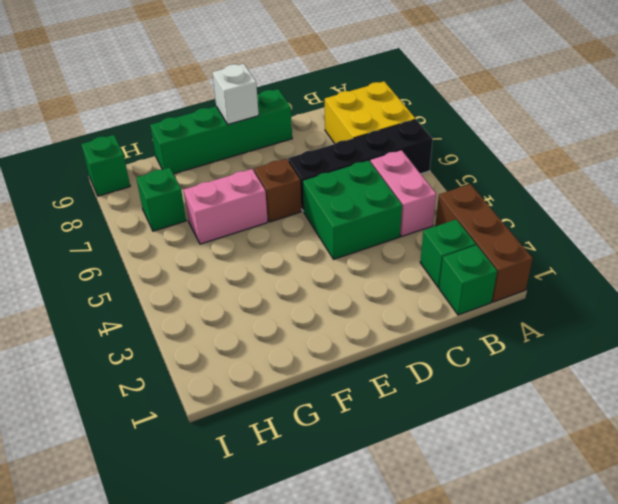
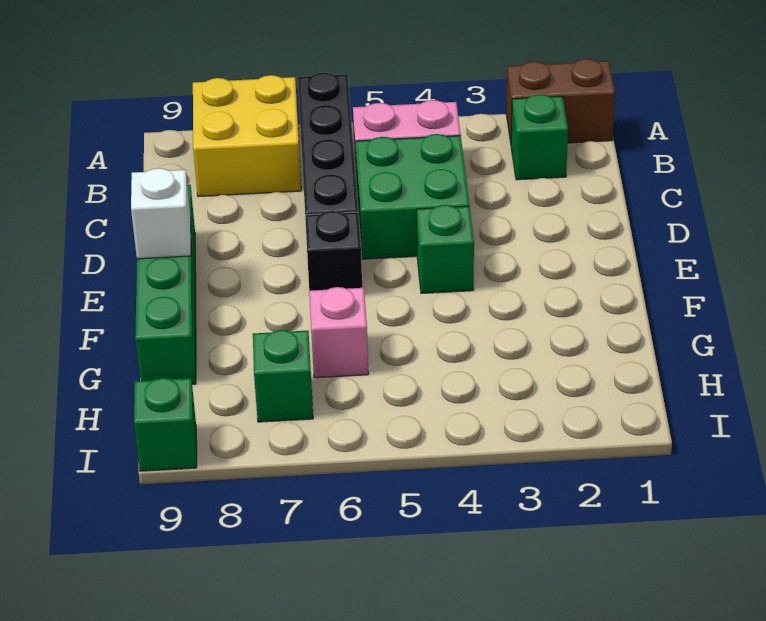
brown 1x3 brick [435,184,533,302] -> brown 1x2 brick [506,59,615,143]
green 1x1 brick [439,245,497,315] -> green 1x1 brick moved to [417,205,474,293]
brown 1x1 brick [254,159,301,222] -> black 1x1 brick [305,211,362,291]
pink 1x2 brick [183,169,268,244] -> pink 1x1 brick [309,287,369,378]

